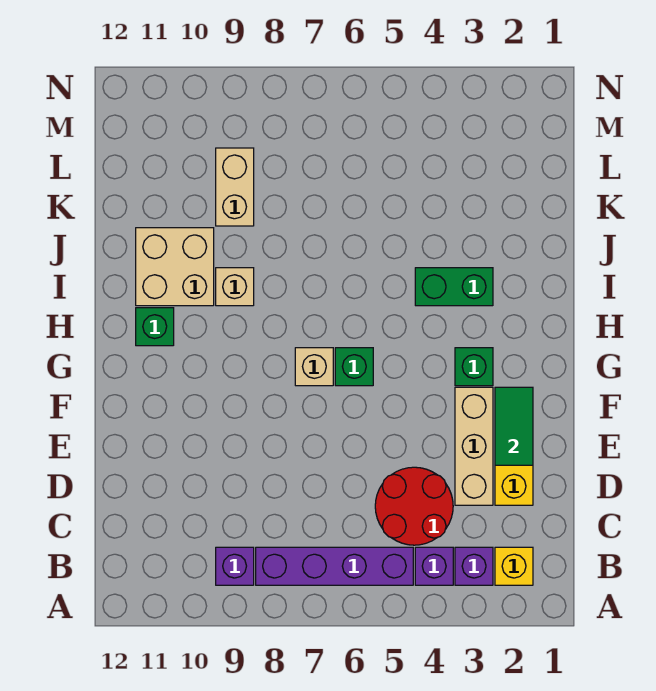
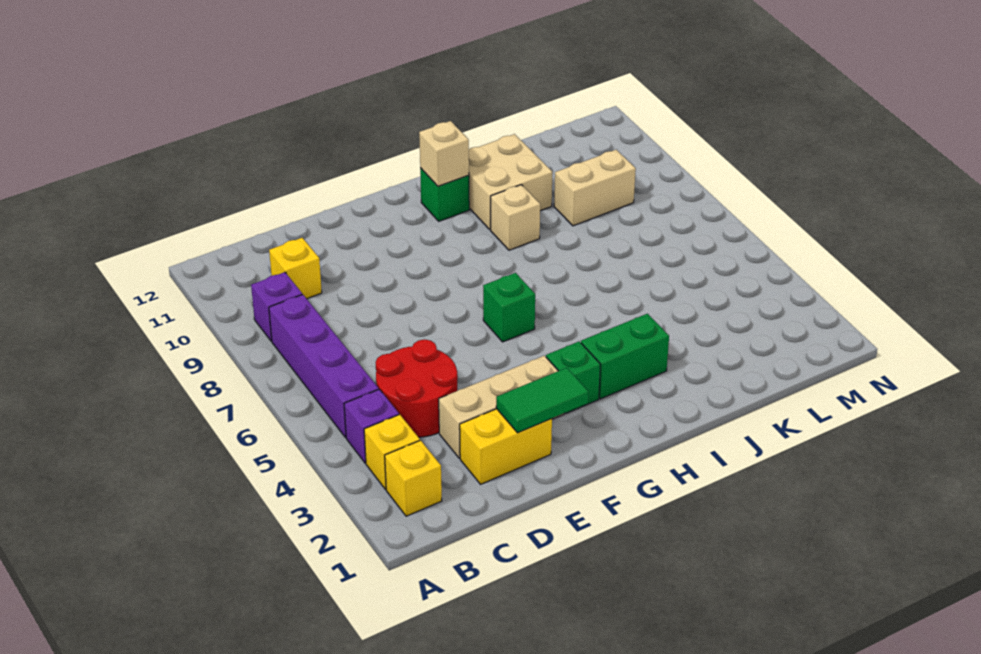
purple 1x1 brick [455,547,493,585] -> yellow 1x1 brick [364,415,420,489]
none -> yellow 1x1 brick [269,238,322,299]
tan 1x1 brick [295,348,333,386] -> tan 1x1 brick moved to [419,121,469,186]
green 1x2 brick [415,268,493,306] -> green 1x2 brick turned to [581,314,669,399]

